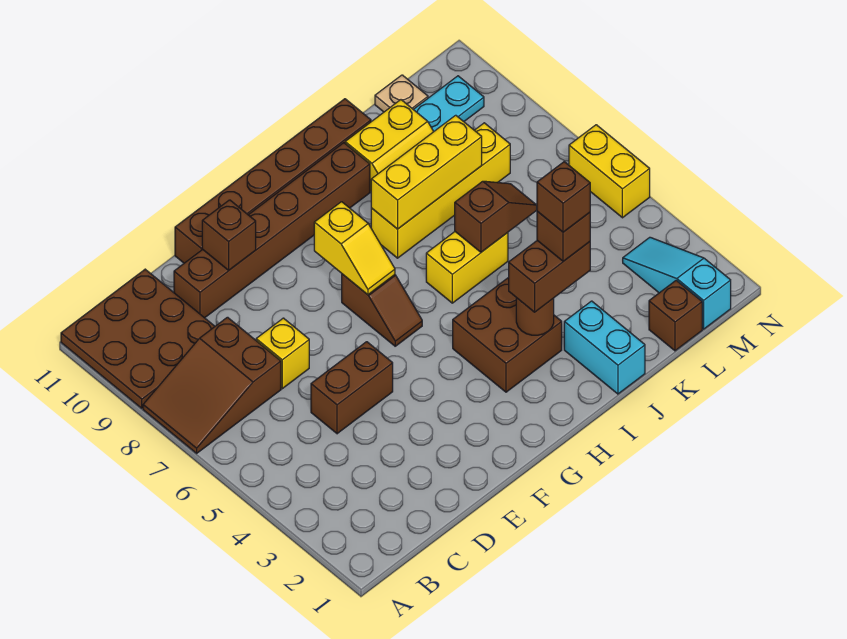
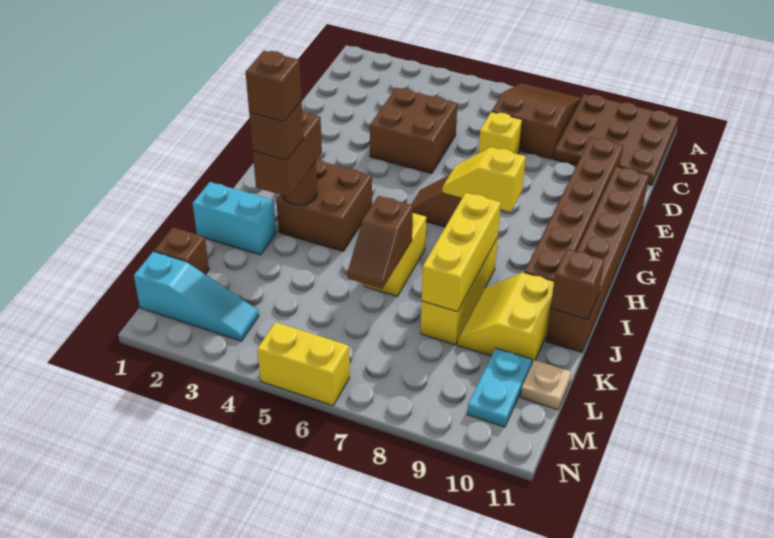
brown 1x2 brick [311,342,393,434] -> brown 2x2 brick [370,88,457,174]
brown 1x1 brick [202,200,256,270] -> brown 1x1 brick moved to [550,249,605,319]
yellow 1x4 brick [371,123,510,258] -> yellow 1x3 brick [421,238,498,345]

